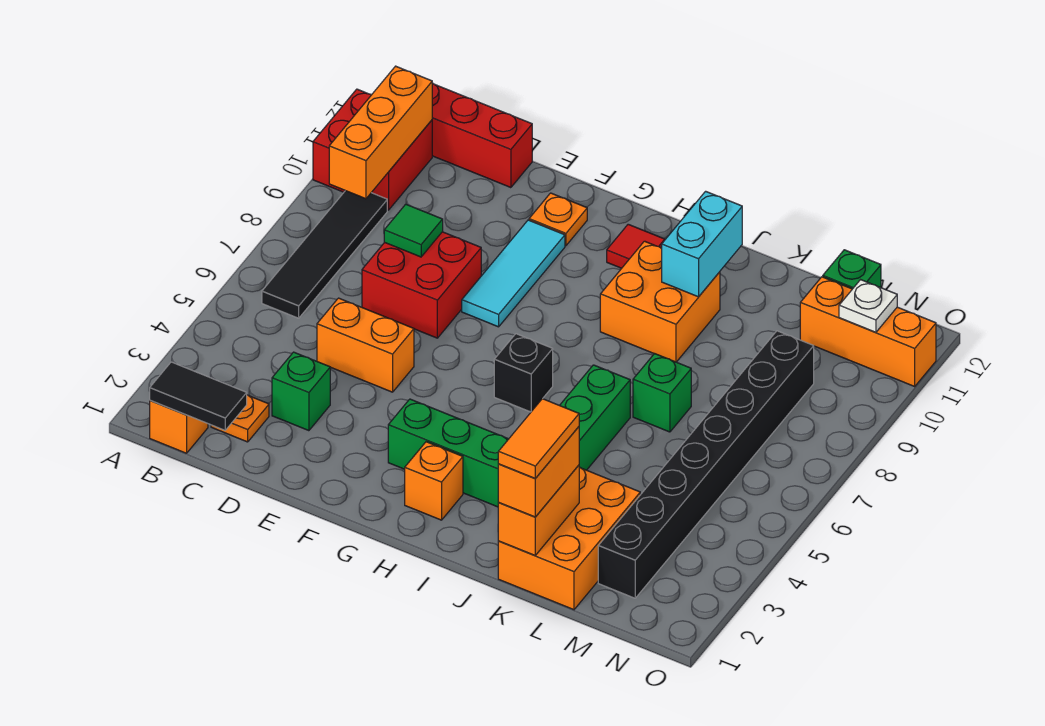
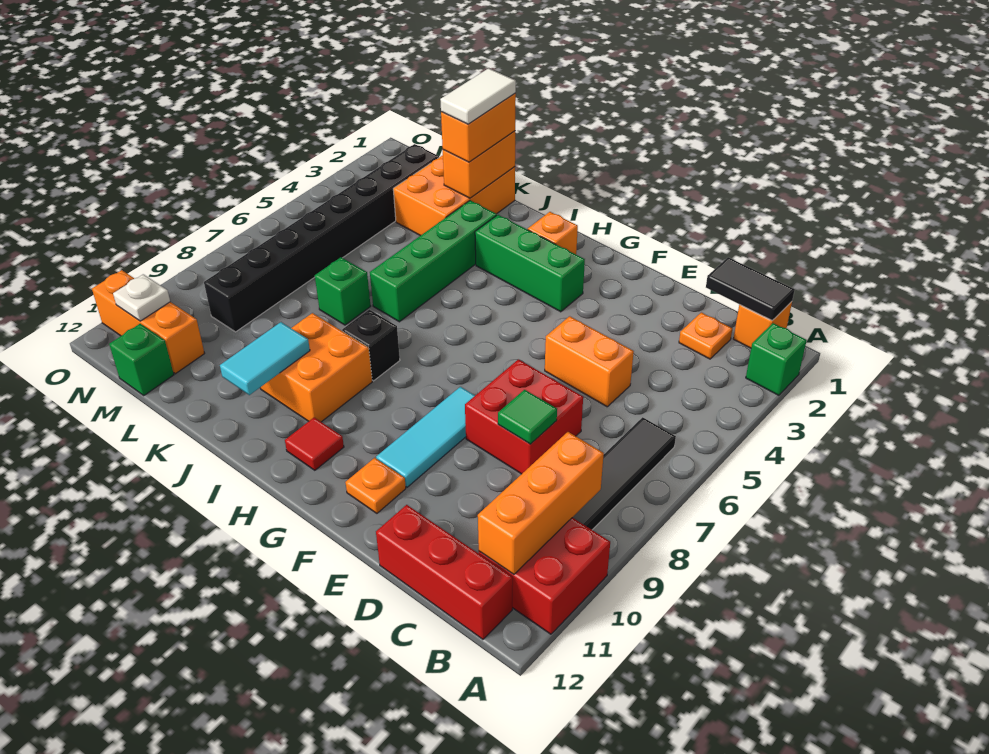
green 1x1 brick [272,352,330,431] -> green 1x1 brick moved to [746,323,807,395]
black 1x1 brick [494,334,553,412] -> black 1x1 brick moved to [342,310,400,381]
cyan 1x2 brick [662,191,742,297] -> cyan 1x2 tile [220,322,310,395]
orange 1x2 tile [498,399,579,478] -> white 1x2 tile [440,68,516,124]

